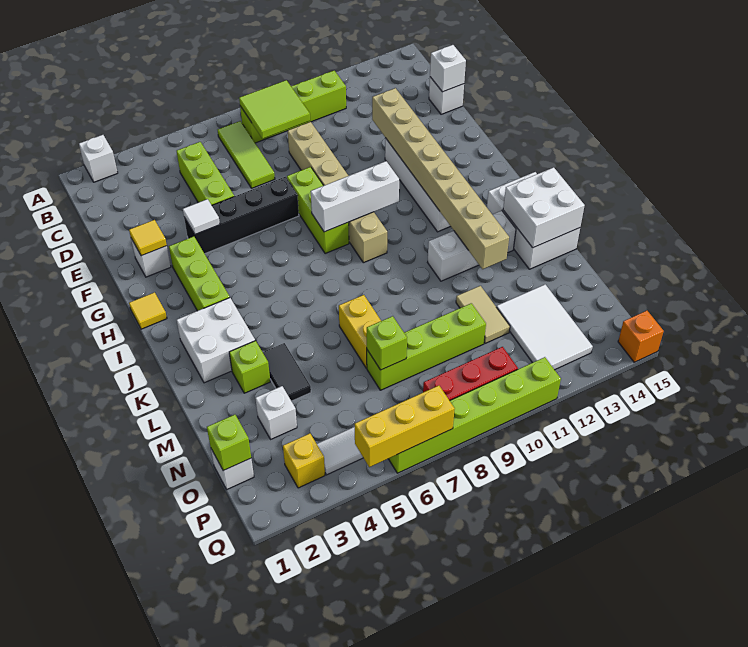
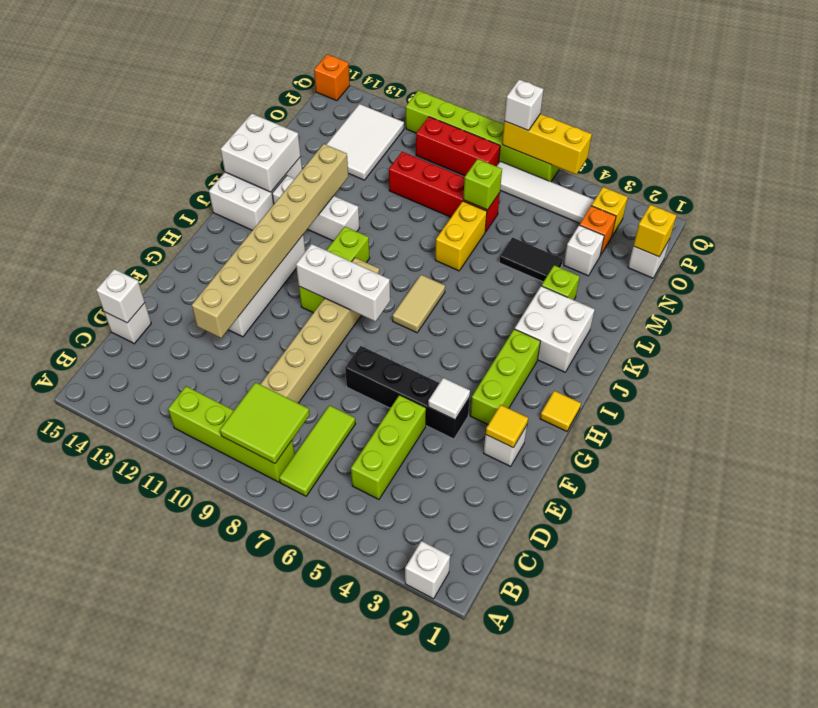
lime 1x3 brick [287,167,349,254] -> lime 1x3 brick moved to [299,227,370,313]
black 1x2 tile [263,343,311,401] -> black 1x2 tile turned to [499,238,563,282]
tan 1x2 tile [456,286,510,343] -> tan 1x2 tile moved to [393,275,445,333]
lime 1x4 brick [367,303,486,390] -> red 1x4 brick [389,152,500,232]
lime 1x1 brick [207,415,251,471] -> yellow 1x1 brick [633,205,676,257]
none -> orange 1x1 brick [580,206,616,256]
none -> white 1x1 brick [504,80,544,131]

